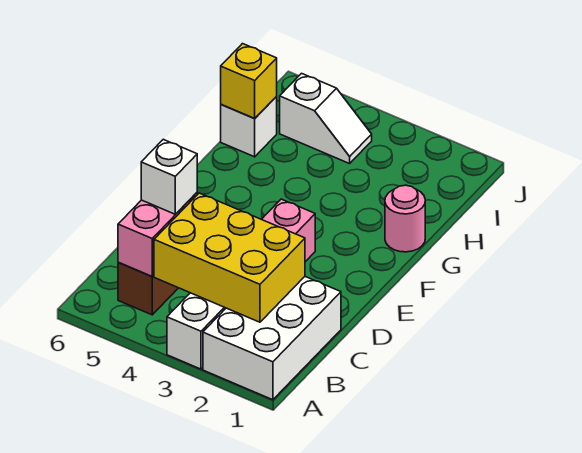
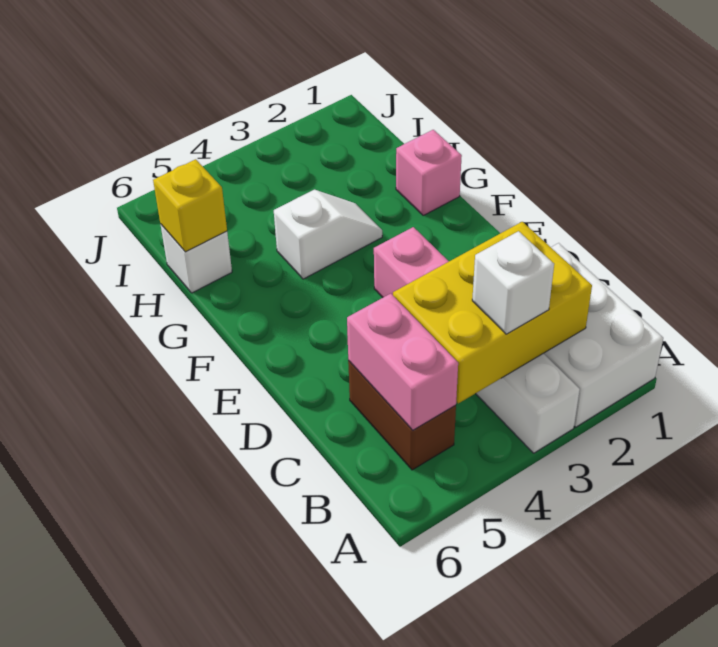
white 1x1 brick [141,139,197,214] -> white 1x1 brick moved to [472,231,554,334]
pink 1x1 round brick [385,185,425,252] -> pink 1x1 brick [396,130,462,215]
white 1x2 slope [280,73,372,164] -> white 1x2 slope moved to [274,190,382,279]

